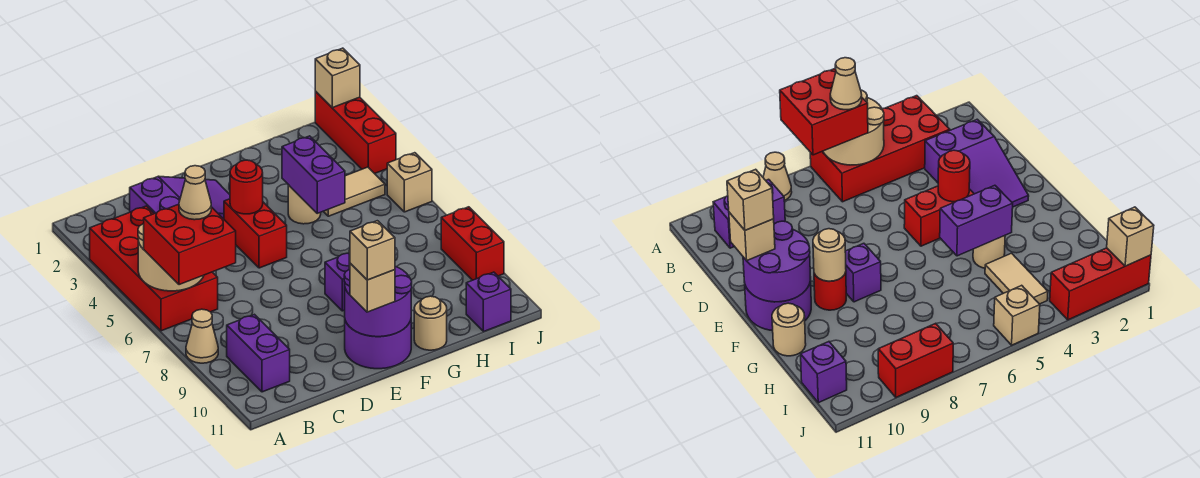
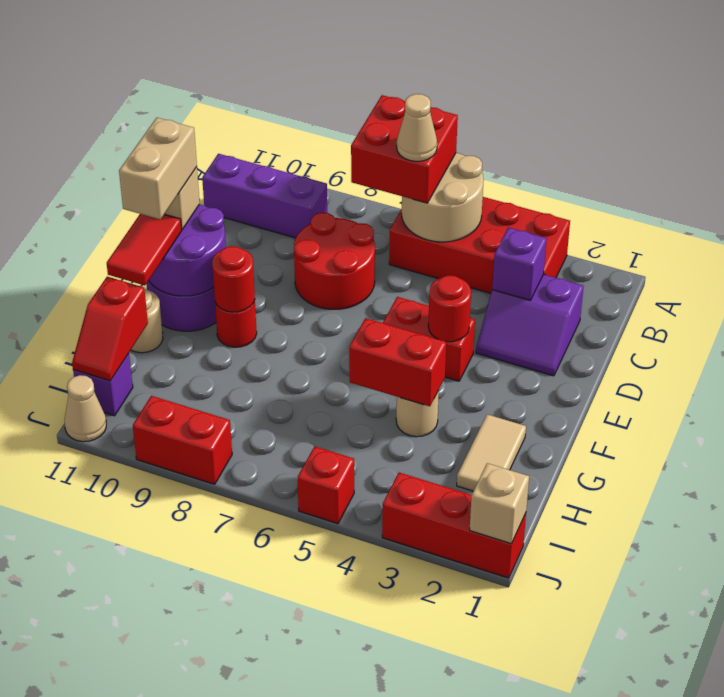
tan 1x1 cone [186,309,218,363] -> tan 1x1 cone moved to [65,375,106,442]
purple 1x2 brick [227,314,290,392] -> purple 1x3 brick [202,154,327,238]
purple 2x3 slope [130,176,230,219] -> purple 2x2 slope [476,274,584,376]
none -> red 2x2 round brick [294,213,375,309]
tan 1x1 brick [350,221,395,280] -> tan 1x2 brick [119,118,197,220]
purple 1x1 brick [325,253,349,311] -> purple 1x1 brick moved to [492,227,547,300]
tan 1x1 round brick [813,229,846,281] -> red 1x1 round brick [212,246,255,312]
none -> red 1x2 tile [107,214,182,286]
purple 1x2 brick [282,136,345,213] -> red 1x2 brick [349,318,446,406]
tan 1x2 tile [323,167,385,216] -> tan 1x2 tile moved to [457,414,526,491]
none -> red 1x2 slope [72,277,148,381]
tan 1x1 brick [387,153,432,212] -> red 1x1 brick [297,446,354,524]

